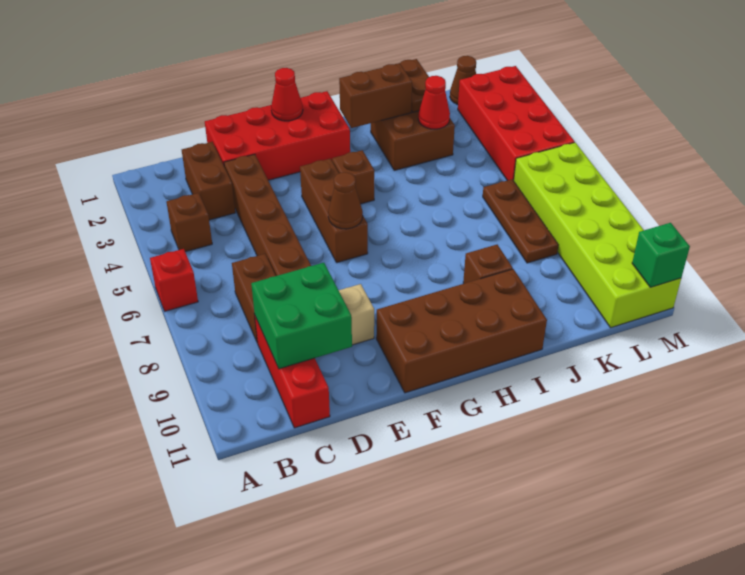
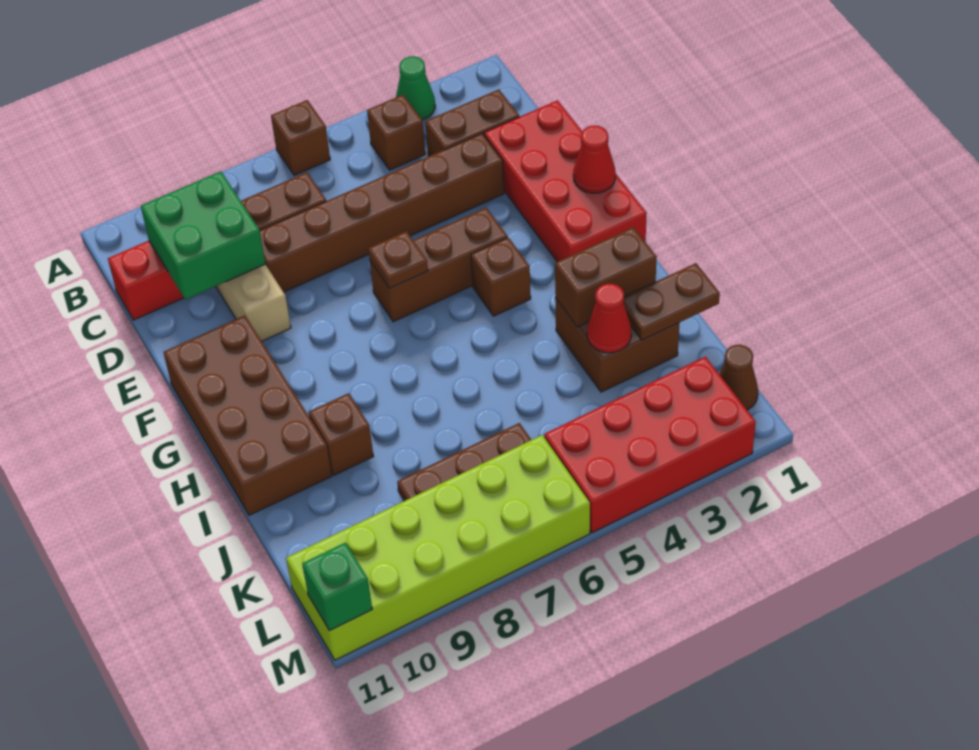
none -> green 1x1 cone [396,56,435,120]
red 1x1 brick [150,249,198,311] -> brown 1x1 brick [271,100,330,175]
brown 1x1 cone [328,172,363,229] -> brown 1x1 plate [368,231,428,288]
brown 1x2 brick [339,63,412,128] -> brown 1x2 brick turned to [555,227,657,327]

